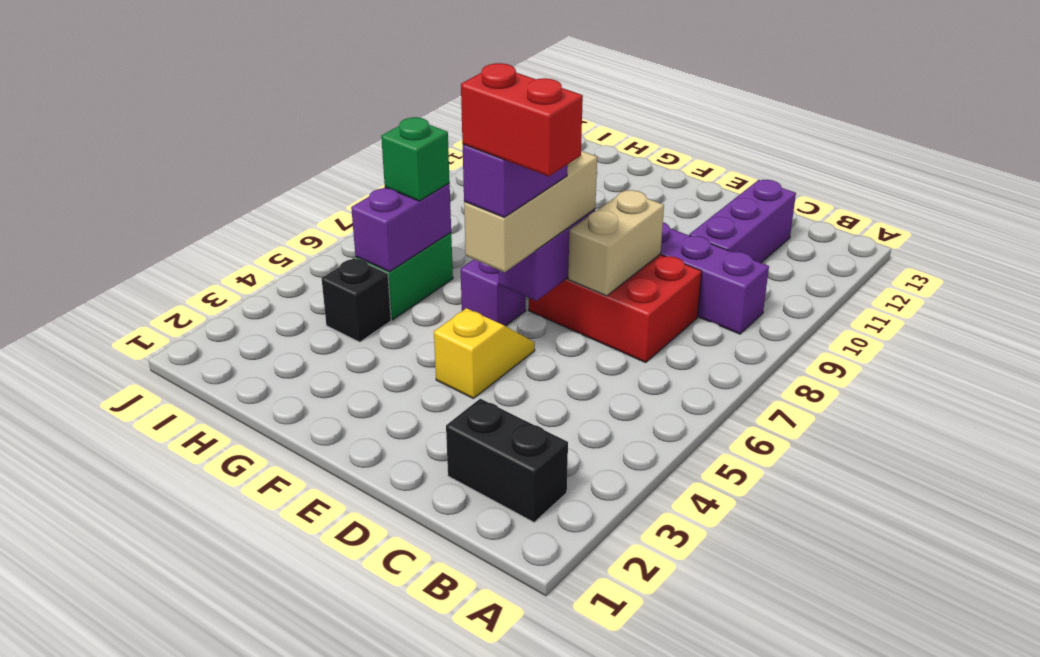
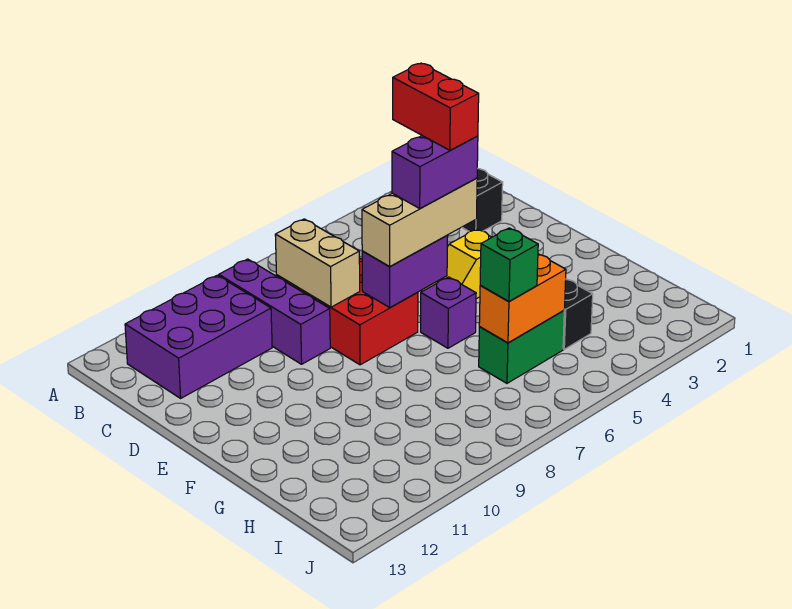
purple 1x3 brick [689,180,796,263] -> purple 2x3 brick [125,275,272,398]
tan 1x2 brick [568,190,664,296] -> tan 1x2 brick turned to [275,219,360,307]
purple 1x2 brick [351,183,451,272] -> orange 1x2 brick [479,254,566,343]

